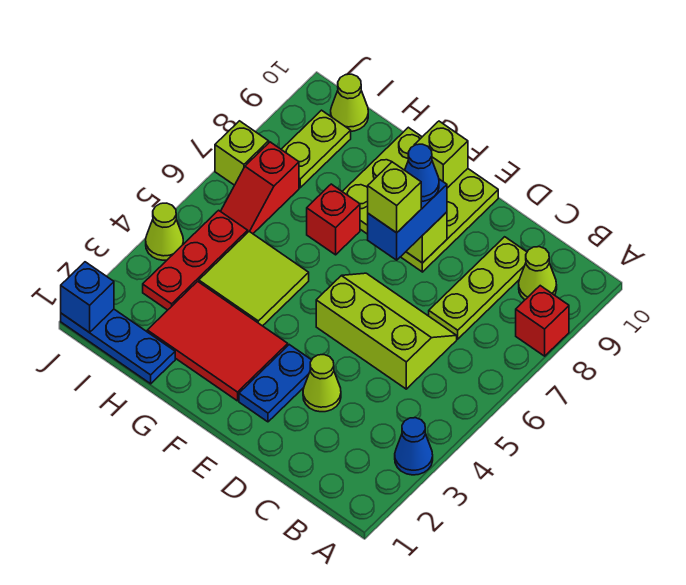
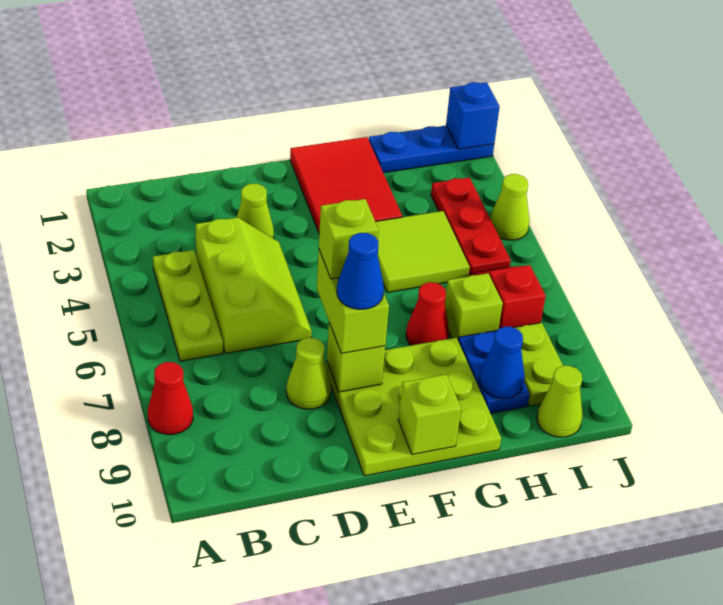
blue 1x1 cone [395,418,433,475] -> blue 1x1 cone moved to [479,327,525,398]
red 1x1 brick [516,286,569,356] -> red 1x1 cone [148,362,193,435]
lime 1x1 cone [519,247,557,300] -> lime 1x1 cone moved to [286,338,331,409]
lime 2x3 slope [316,273,457,389] -> lime 2x3 slope turned to [196,217,312,353]
lime 1x3 plate [429,237,527,339] -> lime 1x3 plate moved to [153,250,223,361]
blue 1x2 plate [239,345,311,422] -> blue 1x2 plate moved to [458,330,530,413]
blue 1x2 brick [368,179,447,260] -> lime 1x2 brick [317,250,389,353]
red 2x3 tile [147,281,288,401] -> red 2x3 tile turned to [290,137,402,232]
red 1x1 brick [307,184,360,255] -> red 1x1 cone [406,282,449,345]
lime 1x1 brick [215,121,269,185] -> lime 1x1 brick moved to [445,273,503,340]

